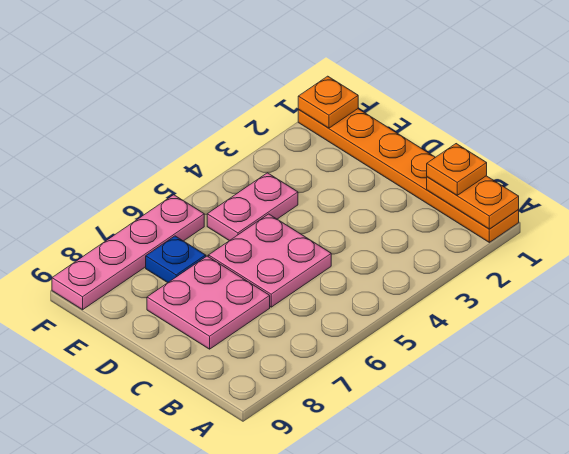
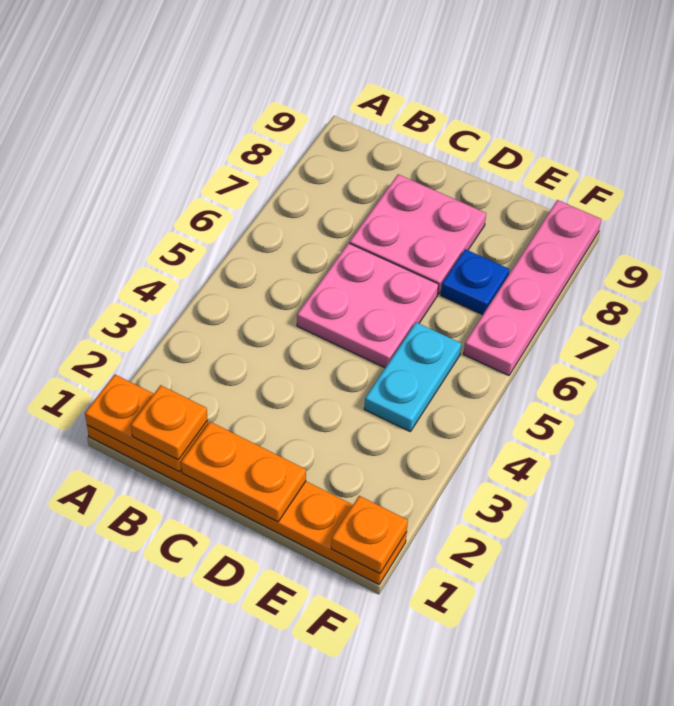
none -> orange 1x2 plate [181,422,306,522]
pink 1x2 plate [207,173,298,241] -> cyan 1x2 plate [364,322,461,432]

